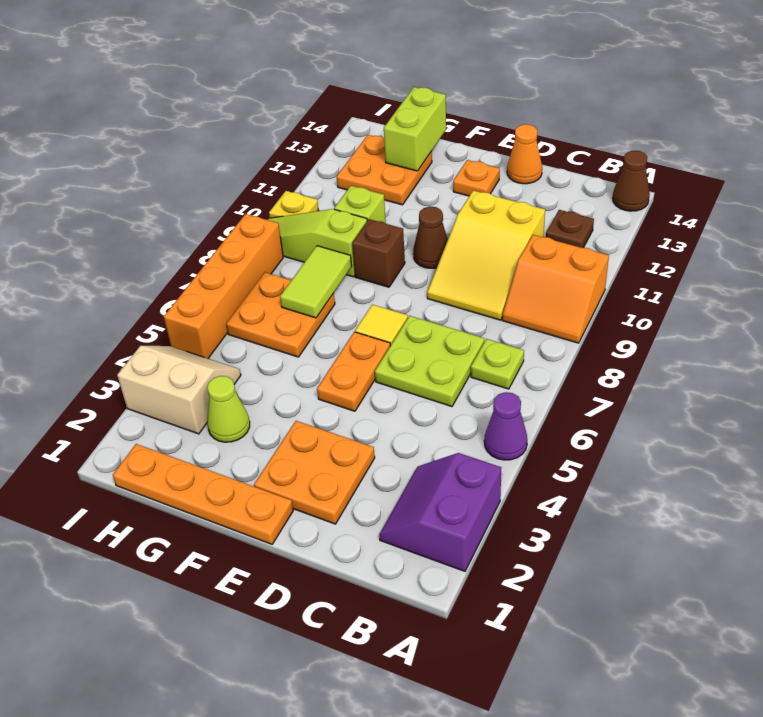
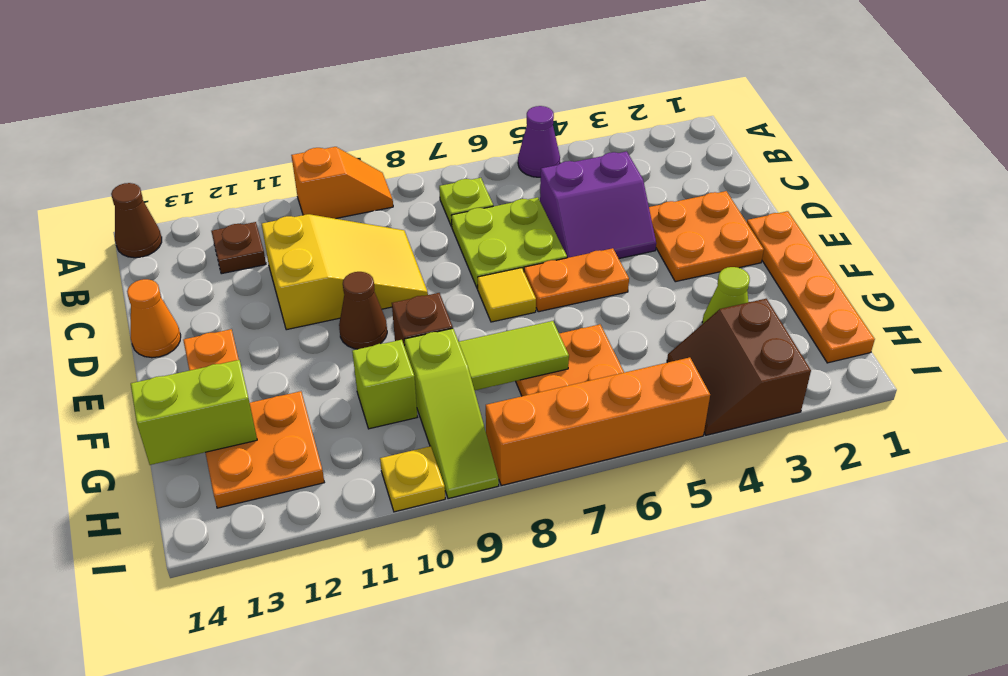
purple 2x2 slope [379,453,501,571] -> purple 2x2 slope moved to [540,151,656,258]
orange 2x2 slope [502,235,609,343] -> orange 1x2 slope [291,147,393,219]
tan 2x2 slope [117,346,241,434] -> brown 2x2 slope [667,299,811,435]

